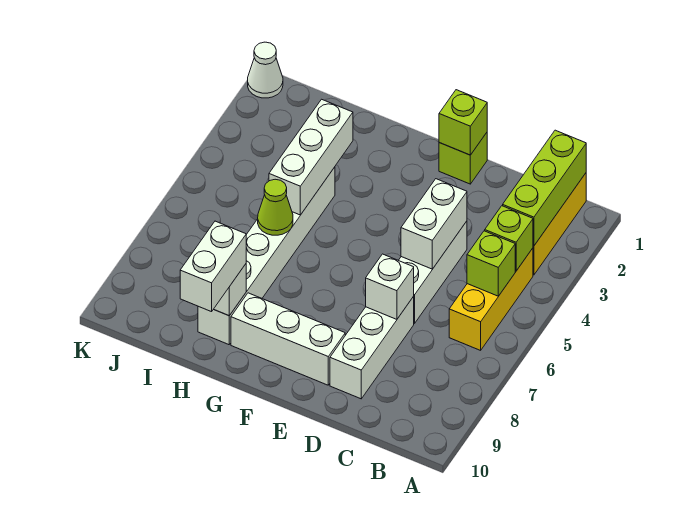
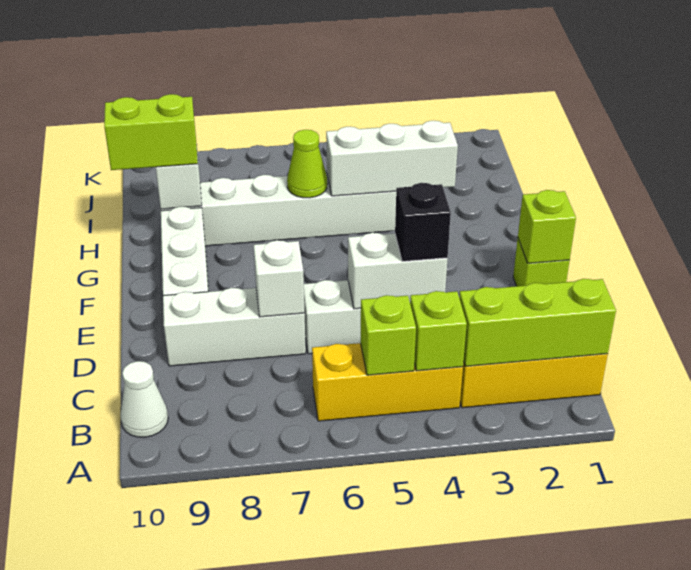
none -> black 1x1 brick [395,183,451,261]
white 1x2 brick [180,221,246,312] -> lime 1x2 brick [104,94,198,170]
white 1x1 cone [248,42,283,98] -> white 1x1 cone moved to [120,361,168,437]

